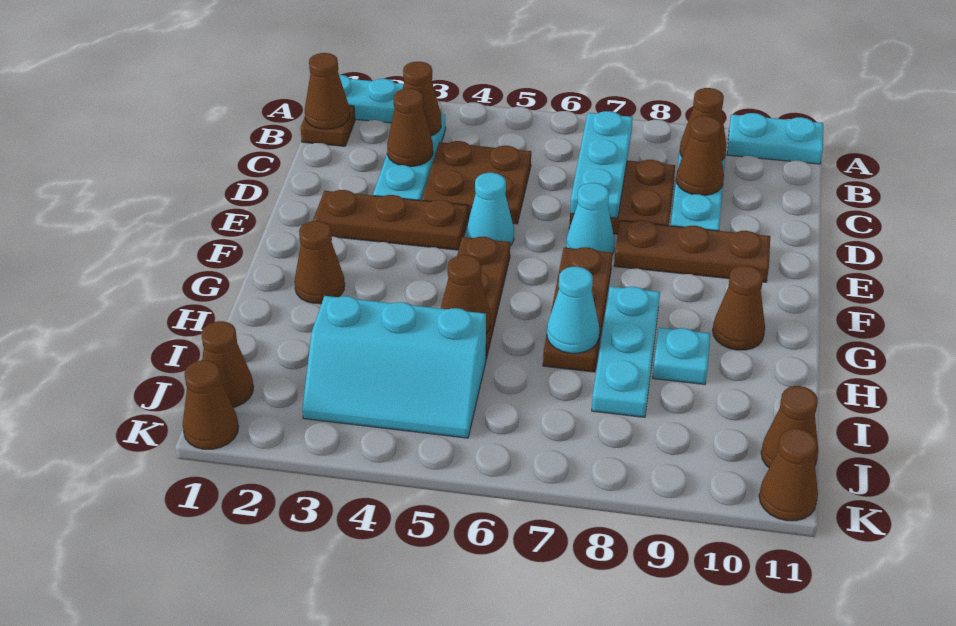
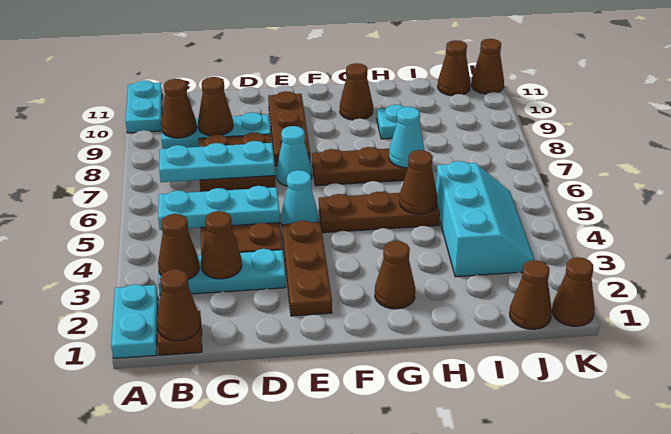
cyan 1x3 plate [592,287,660,417] -> cyan 1x3 plate moved to [158,186,280,230]

